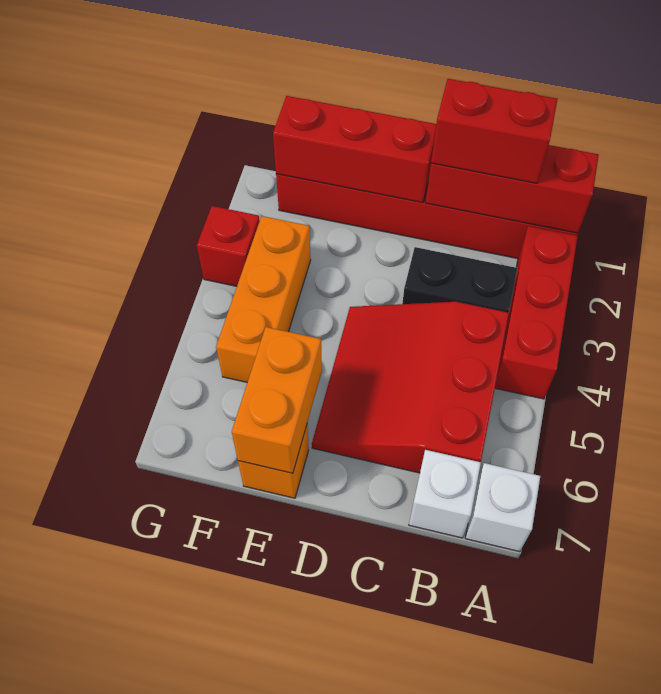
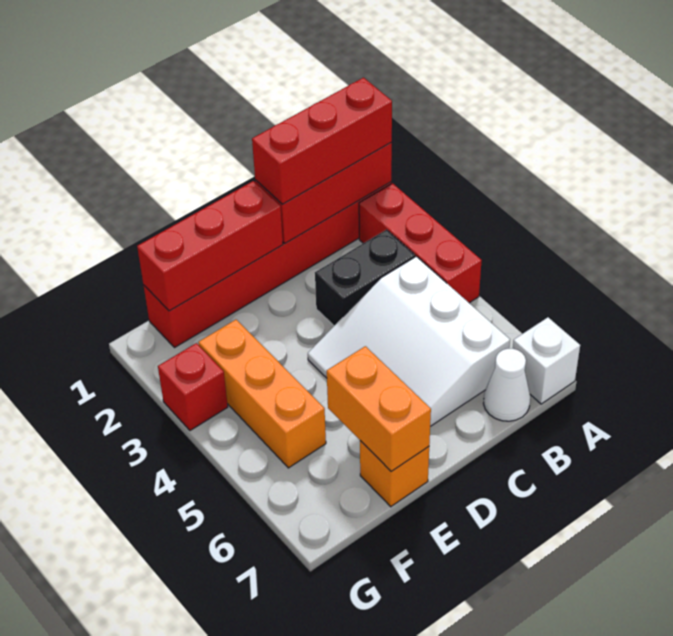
red 1x2 brick [431,79,557,183] -> red 1x3 brick [252,78,392,204]
red 3x3 slope [312,302,509,473] -> white 3x3 slope [308,256,510,426]
white 1x1 brick [409,450,481,538] -> white 1x1 cone [483,349,530,421]

